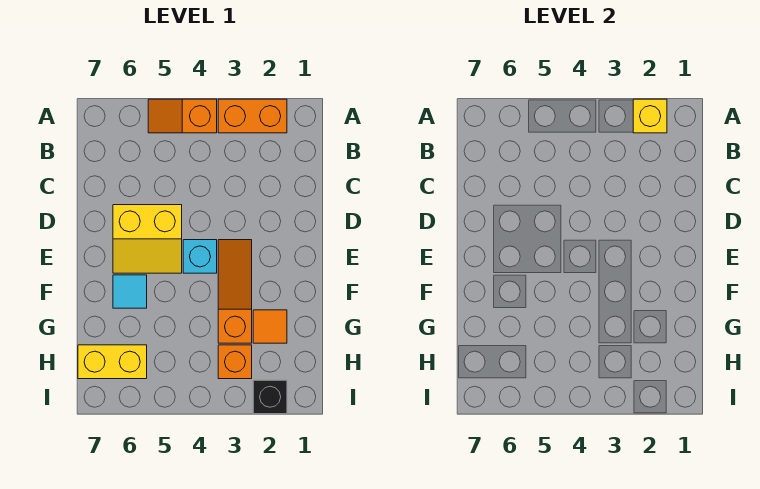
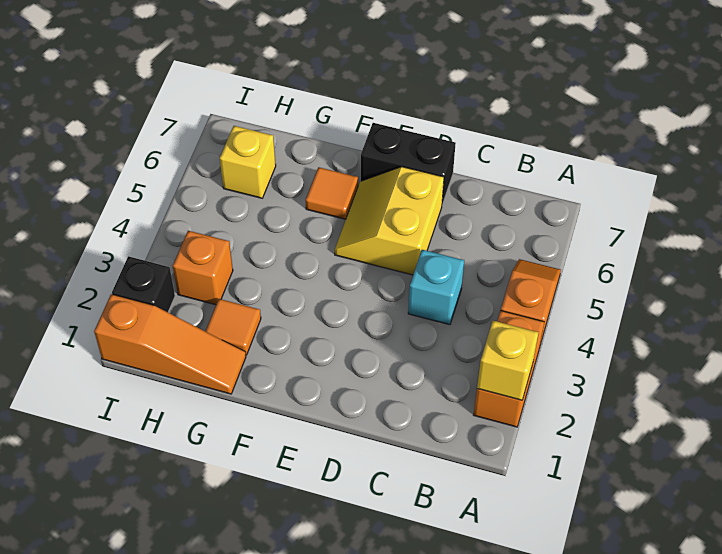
none -> black 1x2 brick [361,123,456,205]
orange 1x3 slope [218,240,252,343] -> orange 1x3 slope moved to [94,294,246,394]
cyan 1x1 brick [183,240,217,273] -> cyan 1x1 brick moved to [408,250,464,325]
cyan 1x1 tile [113,275,147,308] -> orange 1x1 tile [306,167,358,219]
yellow 1x2 brick [78,345,147,379] -> yellow 1x1 brick [220,126,276,198]

